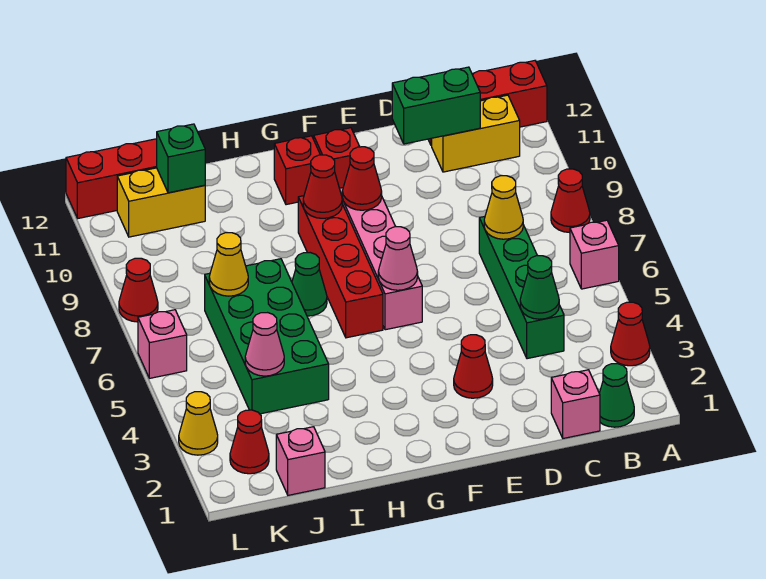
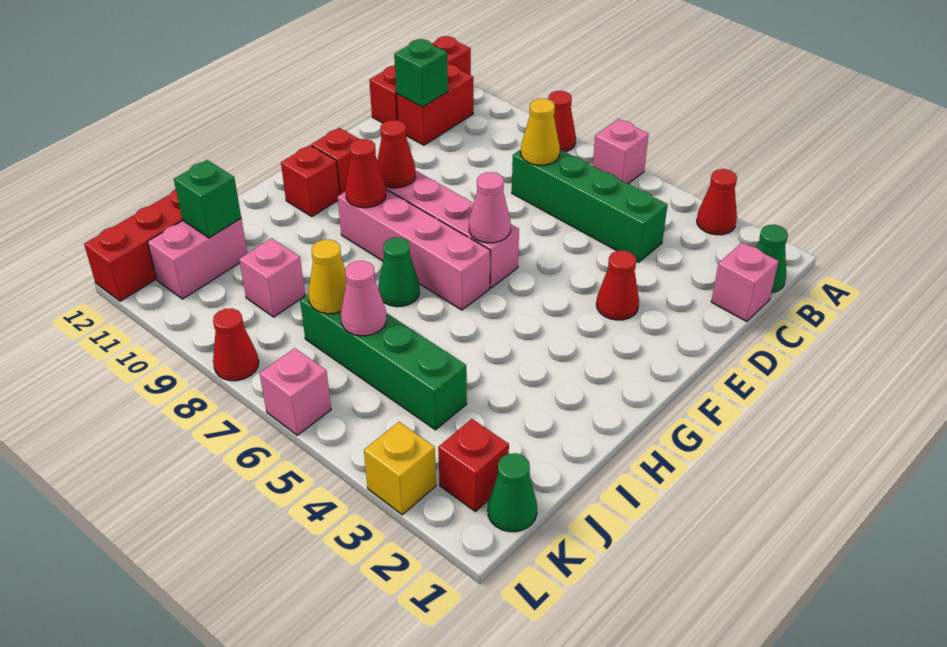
yellow 1x2 brick [432,95,520,172] -> red 1x2 brick [396,64,473,145]
green 1x1 cone [520,255,559,319] -> green 1x1 cone moved to [488,453,537,532]
green 1x2 brick [392,67,480,144] -> green 1x1 brick [394,39,448,107]
red 1x4 brick [298,196,383,338] -> pink 1x4 brick [338,190,490,310]
green 2x4 brick [205,259,329,414] -> green 1x4 brick [300,295,467,430]
pink 1x1 brick [276,427,325,495] -> pink 1x1 brick moved to [239,238,305,317]
pink 1x1 cone [245,313,284,376] -> pink 1x1 cone moved to [341,261,386,336]
yellow 1x2 brick [117,168,205,237] -> pink 1x2 brick [148,219,247,299]
red 1x1 cone [230,410,269,474] -> red 1x1 brick [438,419,509,512]
yellow 1x1 cone [179,392,218,455] -> yellow 1x1 brick [364,422,436,515]

